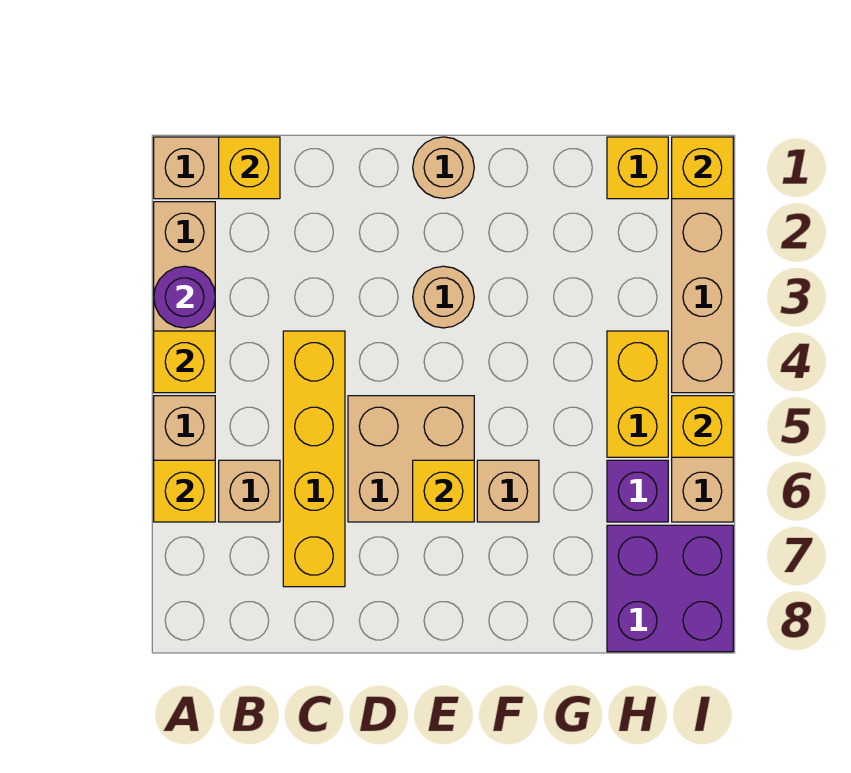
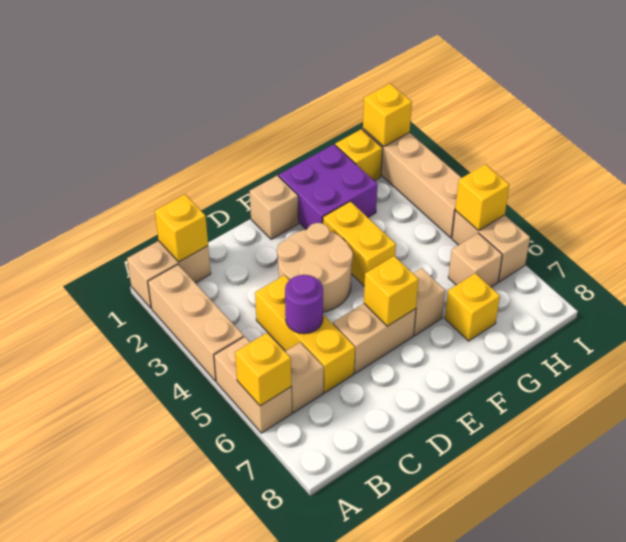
purple 1x1 round brick [154,266,215,328] -> purple 1x1 round brick moved to [285,275,323,334]
yellow 1x1 brick [154,331,215,393] -> yellow 1x1 brick moved to [445,273,500,341]
yellow 1x4 brick [283,331,345,587] -> yellow 1x3 brick [255,275,355,393]
tan 2x2 brick [348,396,474,522] -> tan 1x2 brick [333,303,416,373]
tan 1x1 round brick [413,137,474,198] -> tan 1x1 brick [250,176,298,239]
tan 1x1 round brick [413,266,474,328] -> tan 2x2 round brick [277,223,353,312]
yellow 1x2 brick [607,331,668,457] -> yellow 1x2 brick moved to [323,201,396,286]
purple 1x1 brick [607,460,668,522] -> tan 1x1 brick [448,233,502,287]
purple 2x2 brick [607,525,733,652] -> purple 2x2 brick moved to [279,144,378,229]

